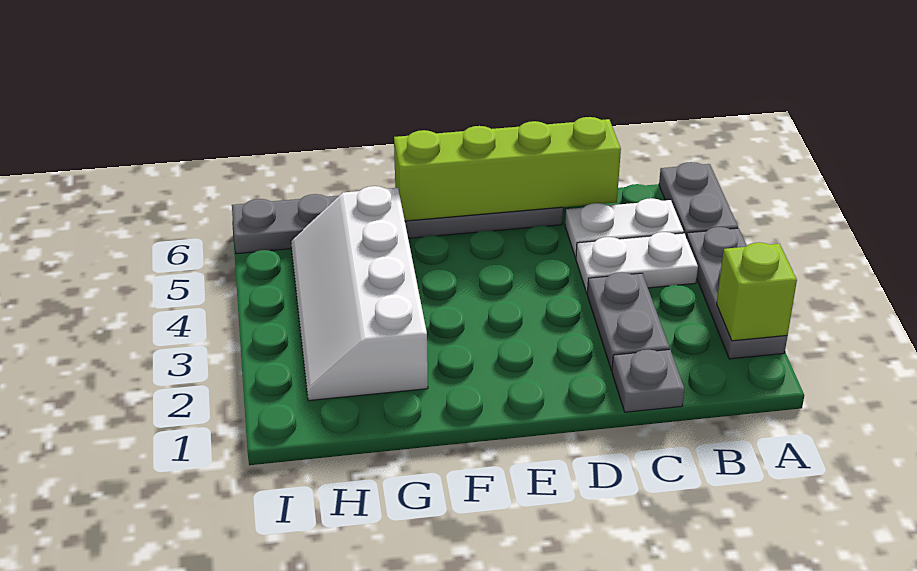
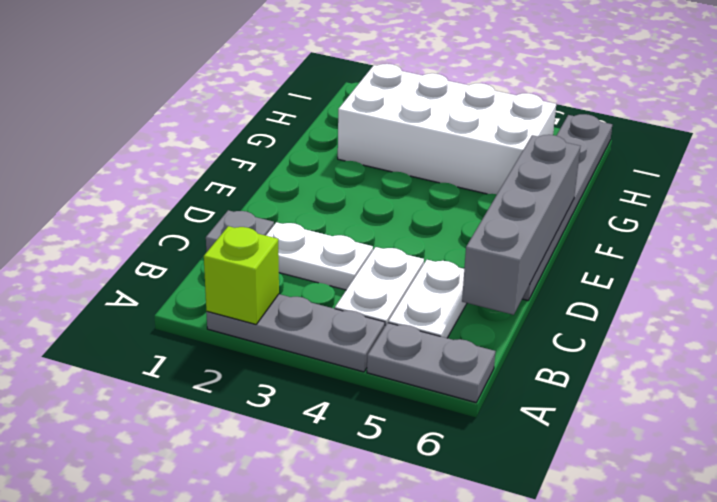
grey 1x2 plate [587,272,669,371] -> white 1x2 plate [266,222,373,290]
lime 1x4 brick [394,117,621,221] -> grey 1x4 brick [462,135,580,315]
white 2x4 slope [291,186,428,401] -> white 2x4 brick [338,64,556,194]

